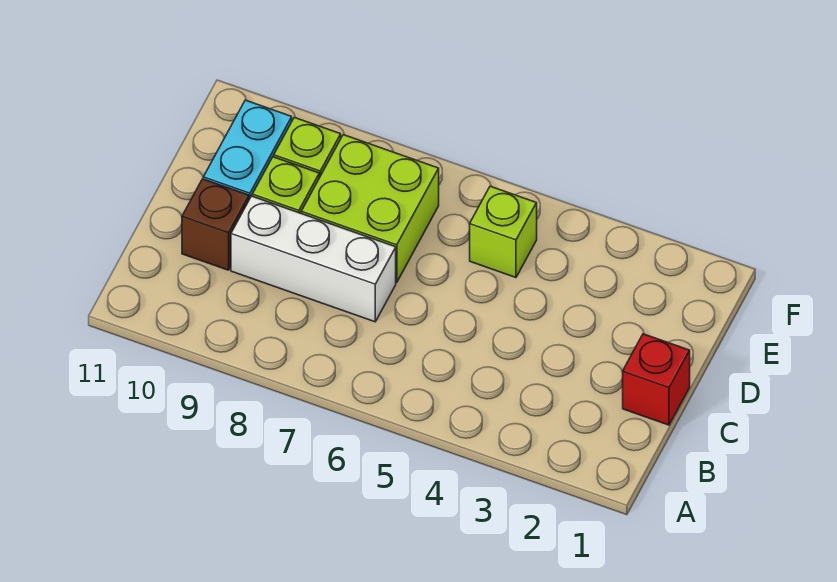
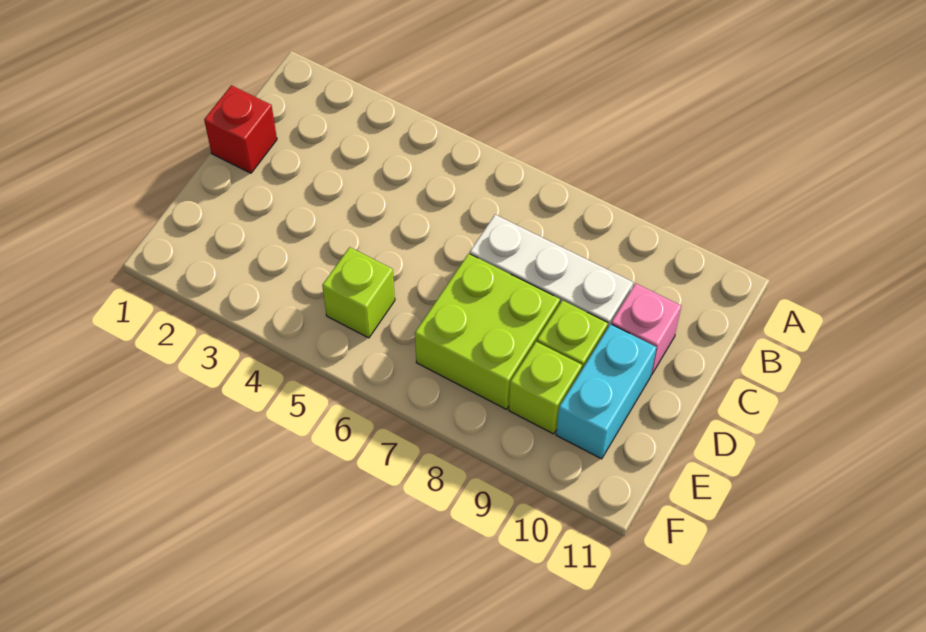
brown 1x1 brick [182,179,249,270] -> pink 1x1 brick [611,283,681,375]

